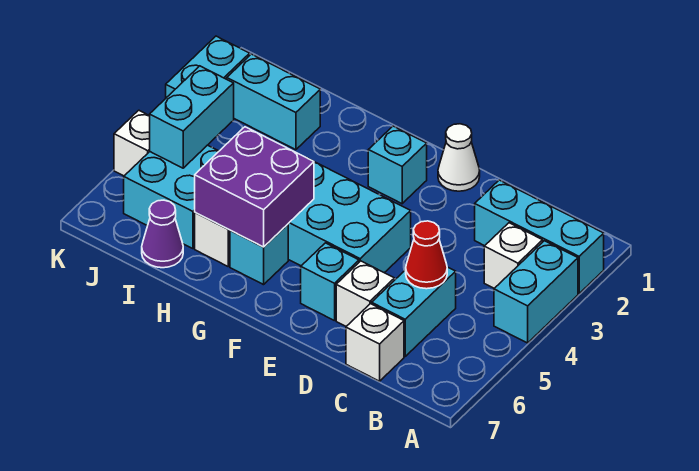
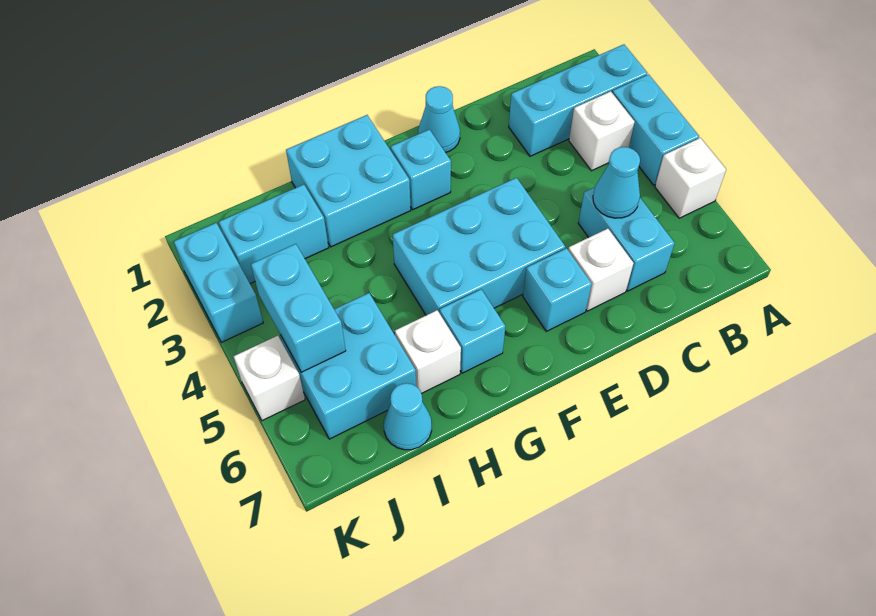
red 1x1 cone [406,221,447,289] -> cyan 1x1 cone [593,147,640,218]
white 1x1 brick [346,304,404,381] -> white 1x1 brick moved to [655,138,726,218]
white 1x1 cone [438,124,480,191] -> cyan 1x1 cone [418,86,460,152]
none -> cyan 2x2 brick [286,115,411,247]
purple 2x2 brick [195,127,314,247] -> none
purple 1x1 cone [142,200,183,268] -> cyan 1x1 cone [384,383,432,450]

